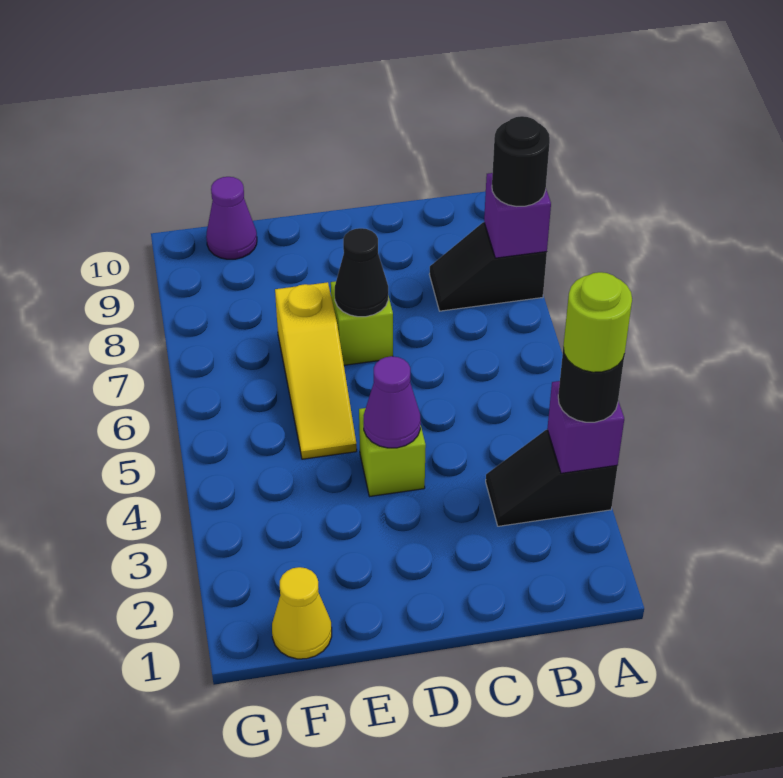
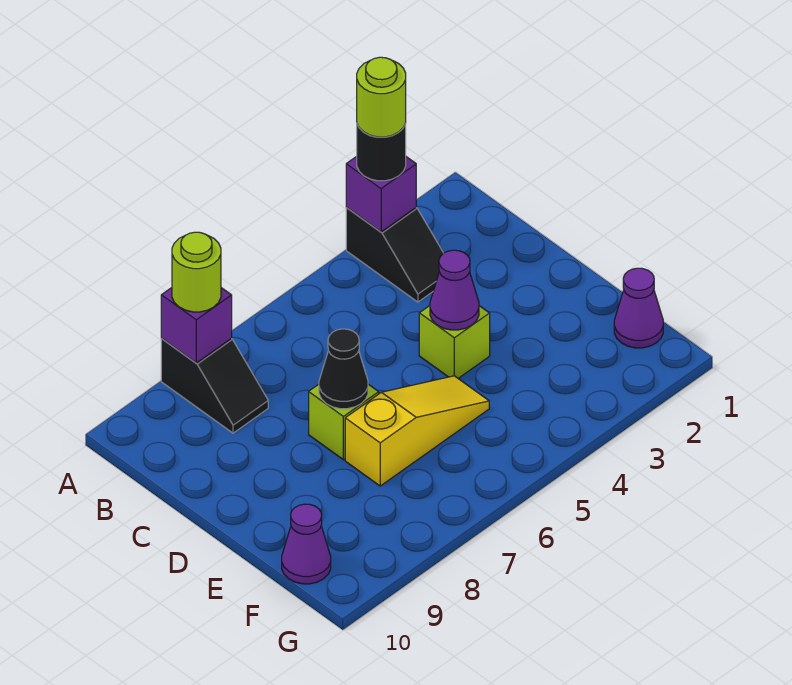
black 1x1 round brick [492,116,550,206] -> lime 1x1 round brick [172,232,221,312]
yellow 1x1 cone [272,567,332,659] -> purple 1x1 cone [614,268,663,348]

